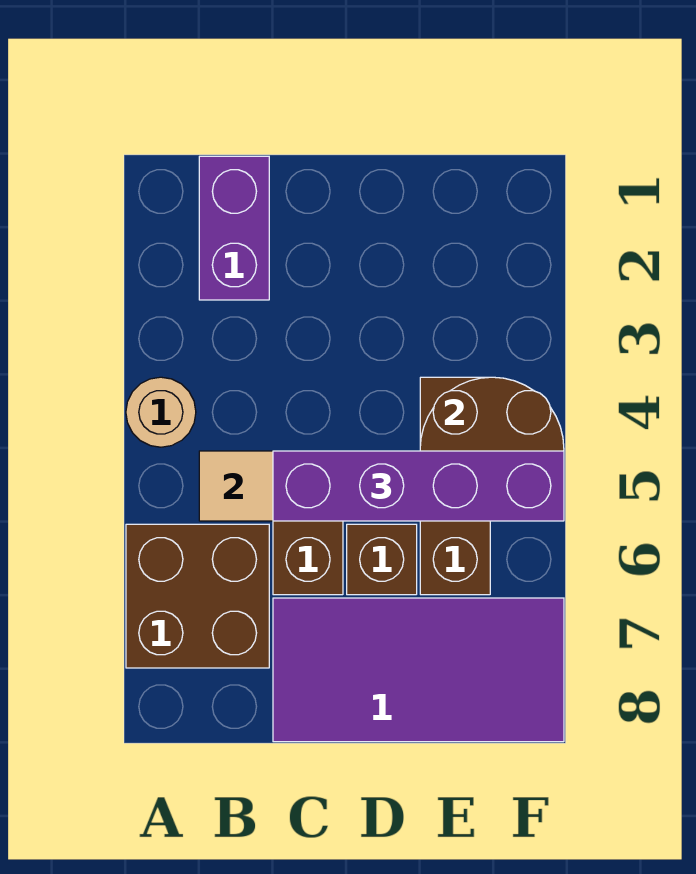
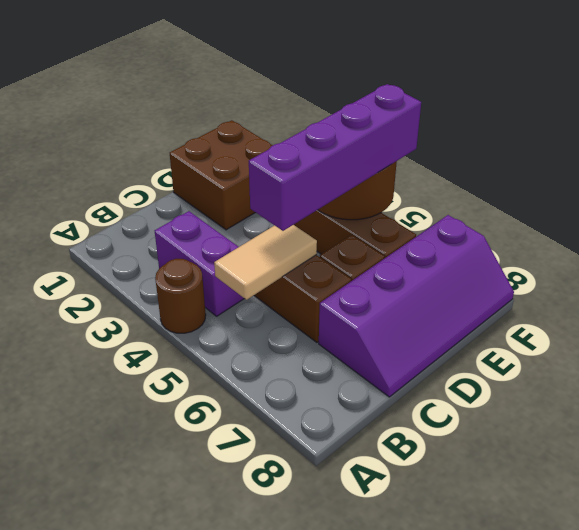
tan 1x1 round brick [126,377,196,447] -> brown 1x1 round brick [155,259,206,333]
brown 2x2 brick [126,524,269,668] -> brown 2x2 brick moved to [170,120,273,230]
purple 1x2 brick [199,156,269,300] -> purple 1x2 brick moved to [155,211,244,316]
purple 2x4 tile [273,598,564,742] -> purple 2x4 slope [319,215,514,397]

